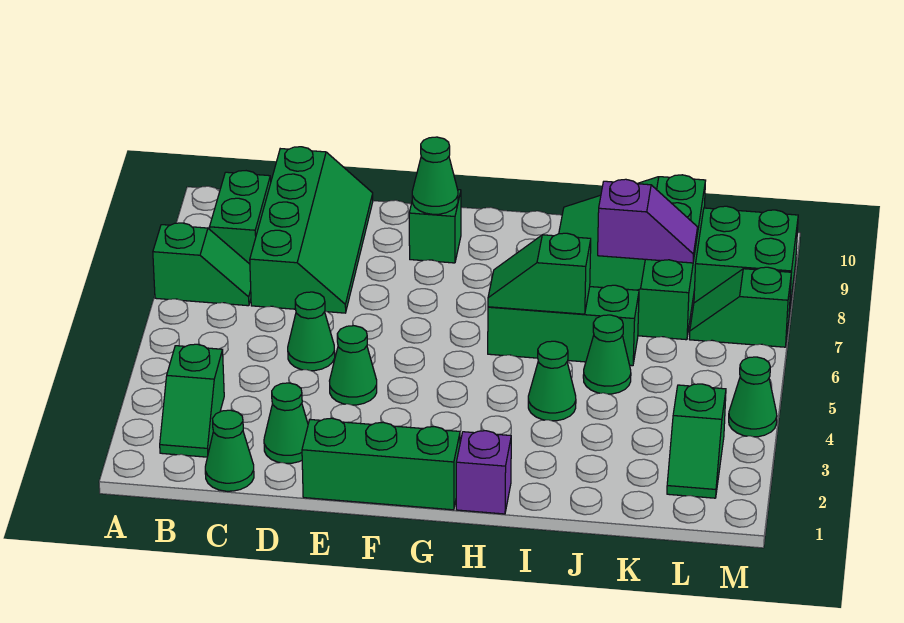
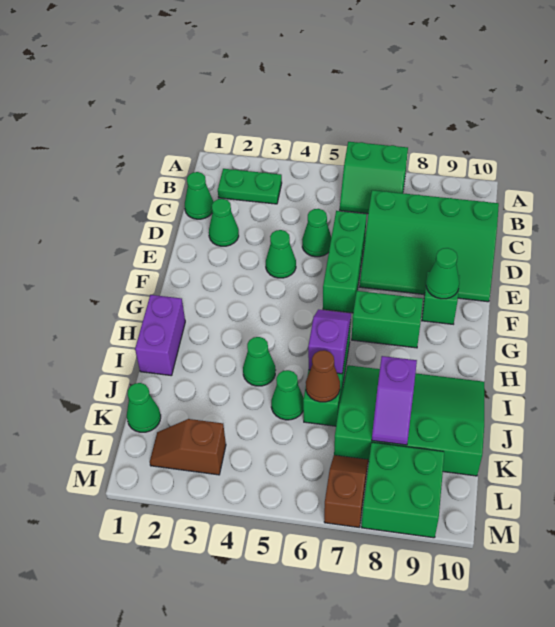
green 1x2 slope [153,223,251,306] -> green 2x2 slope [340,142,408,214]
green 1x2 slope [160,344,224,457] -> green 1x2 plate [218,169,282,204]
green 1x2 brick [210,171,271,264] -> green 1x2 brick moved to [352,291,423,348]
green 2x4 slope [250,147,373,313] -> green 3x4 slope [360,190,499,302]
green 1x3 brick [302,418,460,510] -> green 1x3 brick moved to [323,211,367,313]
purple 1x1 brick [456,431,511,514] -> purple 1x2 brick [135,295,185,376]
green 1x2 slope [488,233,591,314] -> purple 1x2 slope [308,310,351,374]
none -> brown 1x1 cone [306,350,340,402]
green 1x2 slope [667,384,726,498] -> brown 1x2 slope [150,419,226,475]
green 1x2 slope [689,267,791,347] -> brown 1x2 slope [324,455,368,527]
green 1x1 cone [729,357,777,437] -> green 1x1 cone moved to [127,383,161,432]

